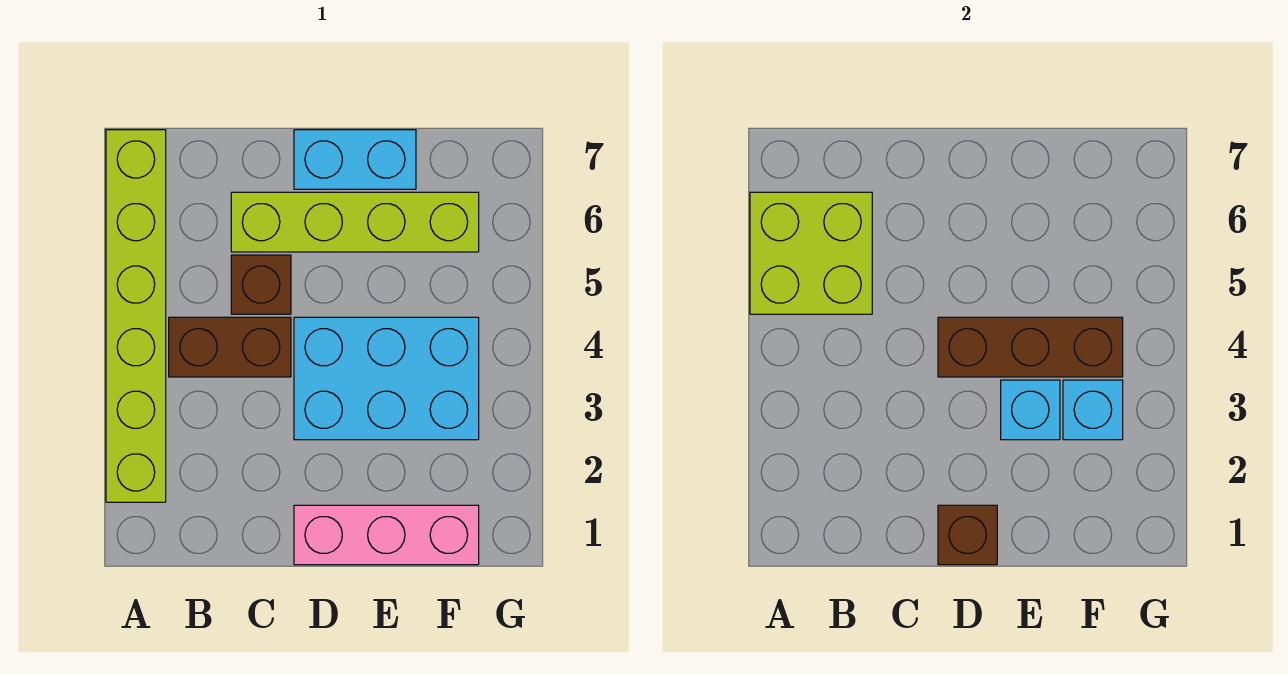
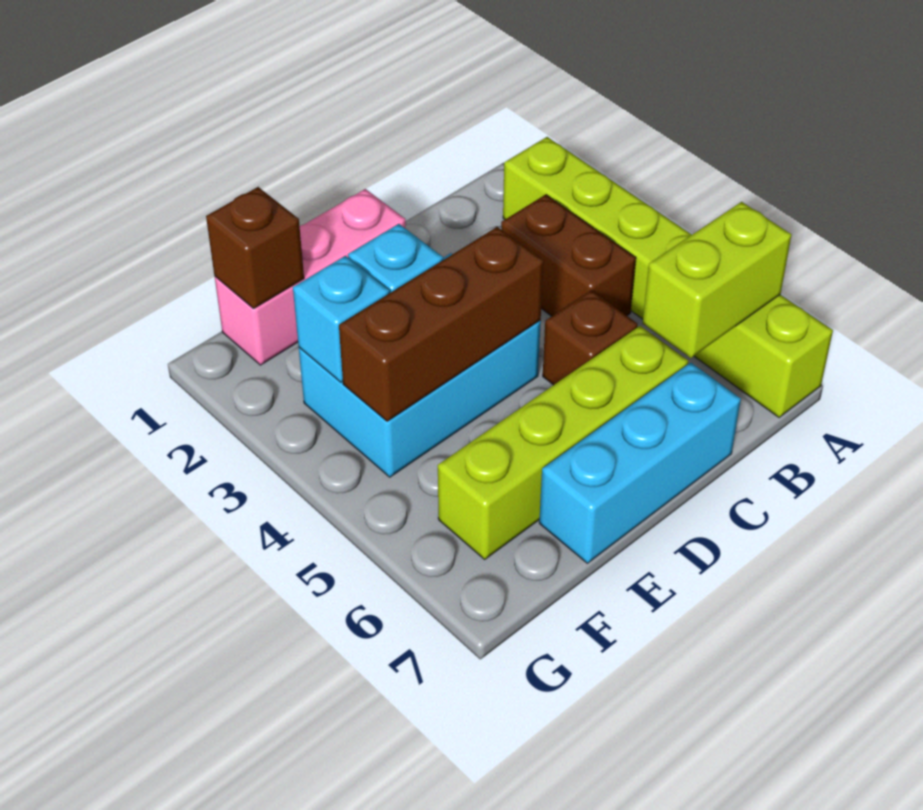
lime 2x2 brick [750,192,872,314] -> lime 1x2 brick [643,202,791,358]
brown 1x2 brick [169,317,291,377] -> brown 1x2 brick turned to [501,195,636,316]
brown 1x1 brick [938,505,997,565] -> brown 1x1 brick moved to [206,187,304,309]
cyan 1x2 brick [294,130,416,189] -> cyan 1x3 brick [539,363,741,563]

